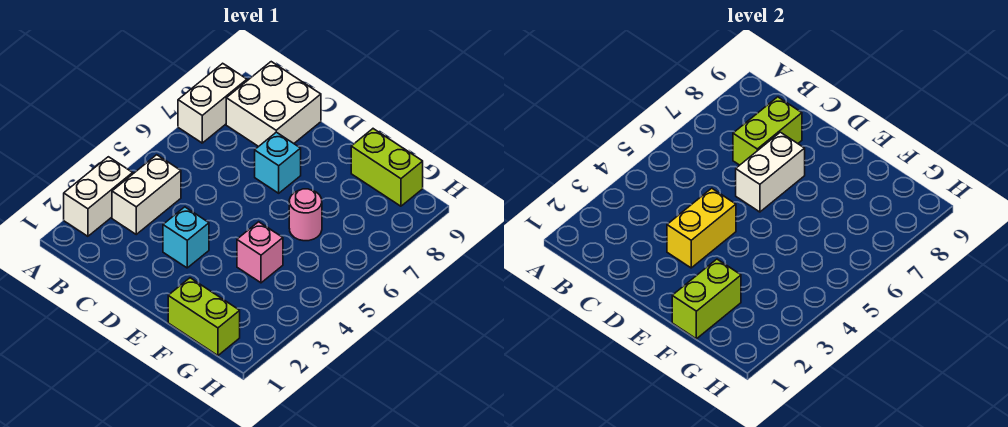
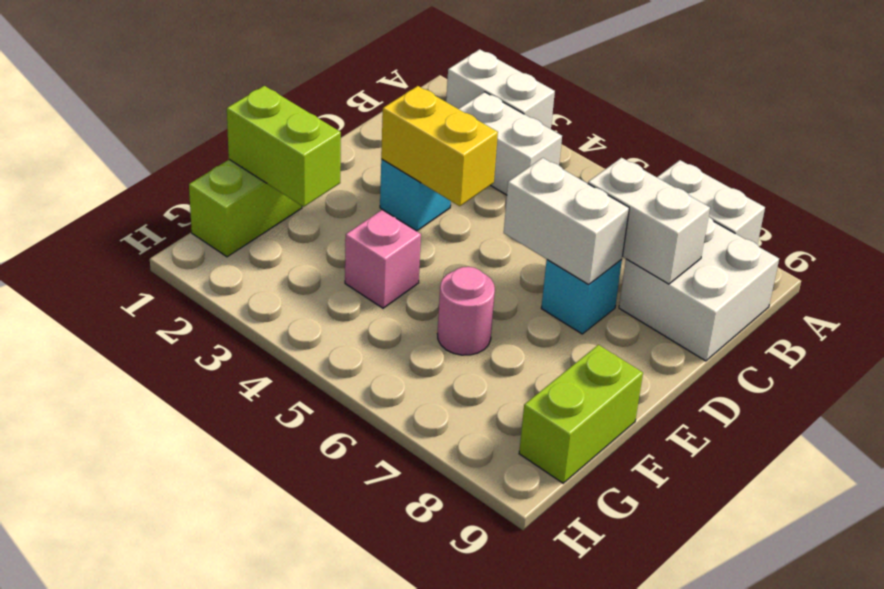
lime 1x2 brick [733,97,802,165] -> white 1x2 brick [588,158,710,284]

